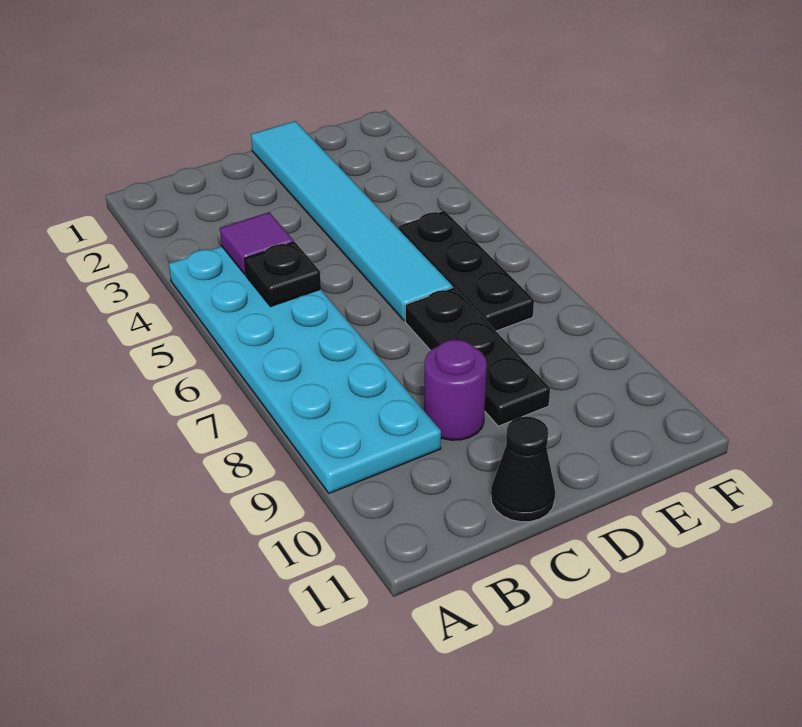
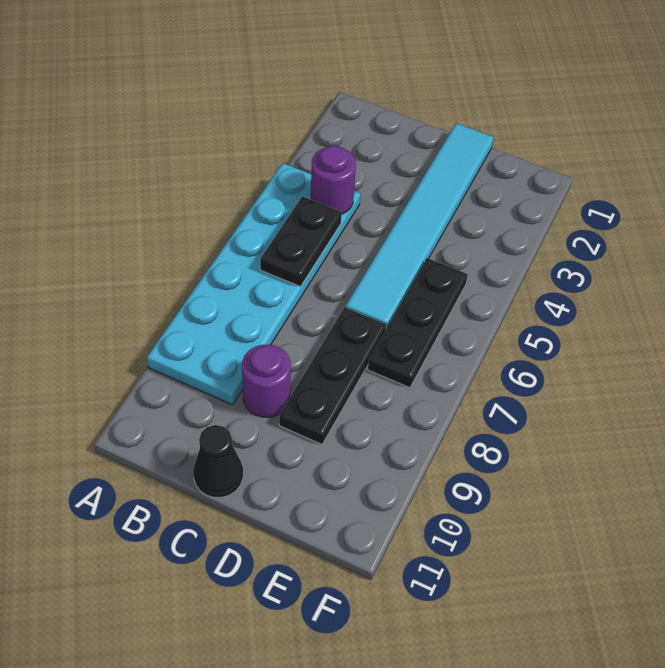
purple 1x1 tile [220,212,294,275] -> purple 1x1 round brick [311,146,356,214]
black 1x1 plate [245,242,321,307] -> black 1x2 plate [260,197,342,287]

